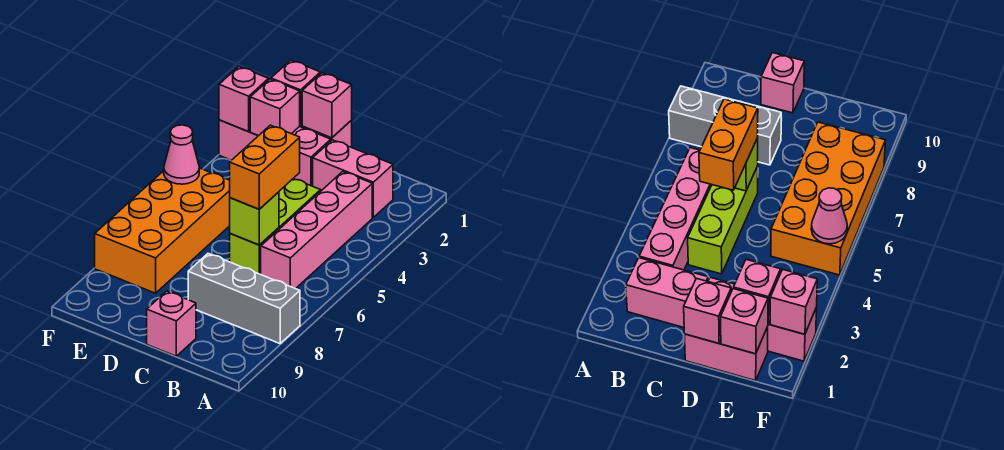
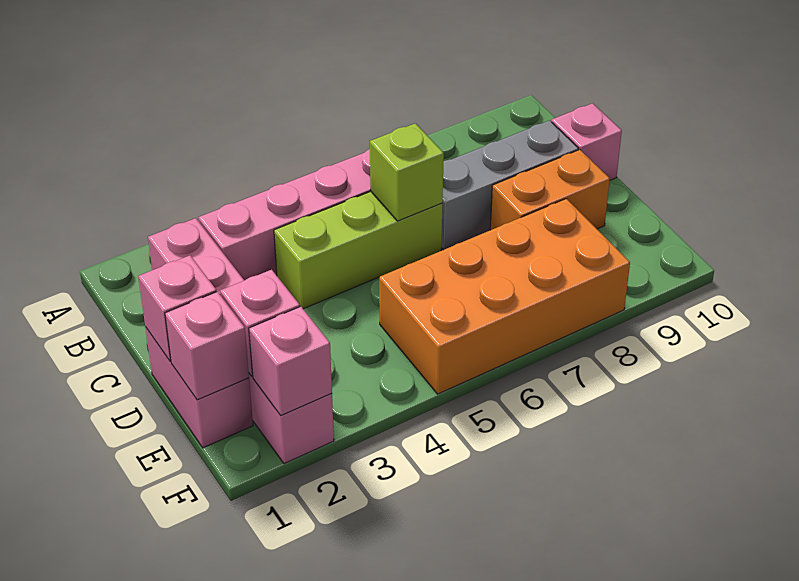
grey 1x3 brick [188,254,300,344] -> grey 1x3 brick turned to [442,120,578,250]
orange 1x2 brick [230,125,300,209] -> orange 1x2 brick moved to [490,150,610,230]
pink 1x1 cone [164,125,199,184] -> none

